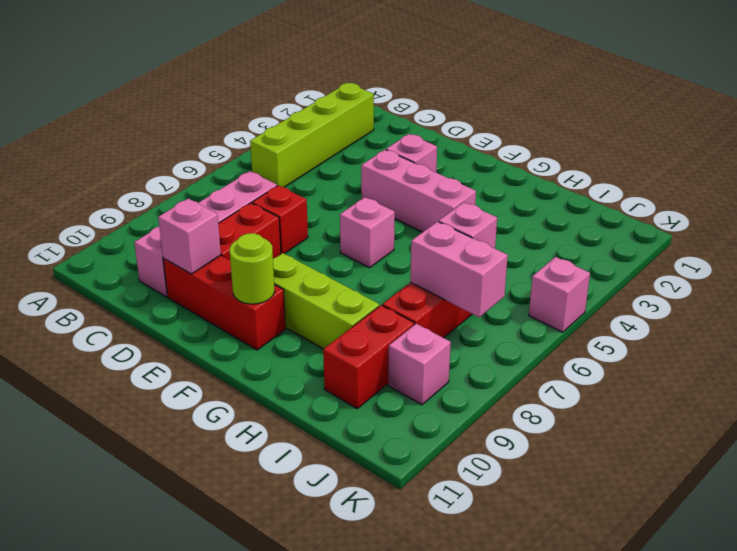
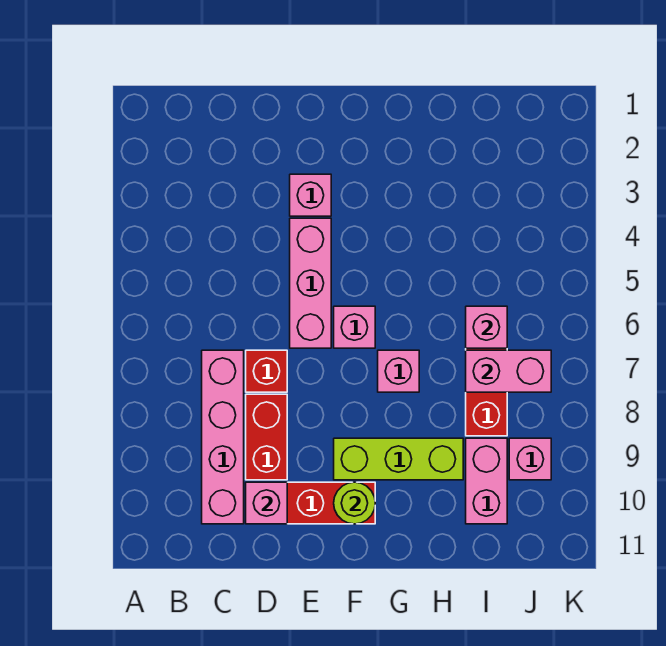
lime 1x4 brick [250,83,374,187] -> none
pink 1x3 brick [361,150,476,232] -> pink 1x3 brick turned to [290,218,331,348]
red 1x2 brick [323,305,414,408] -> pink 1x2 brick [466,438,507,524]
pink 1x1 brick [529,257,590,332] -> pink 1x1 brick moved to [378,350,419,392]

